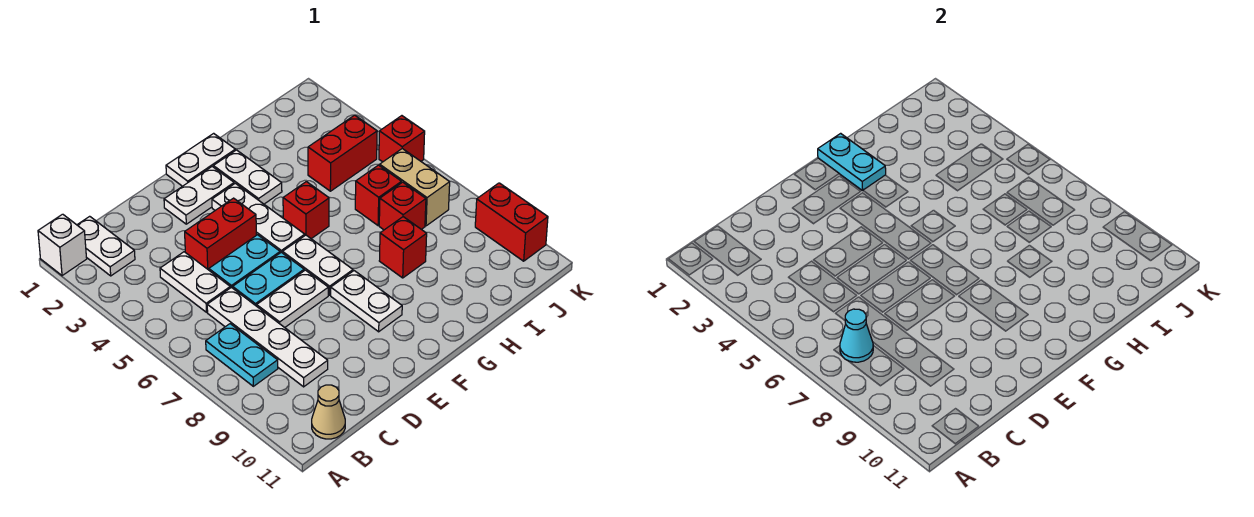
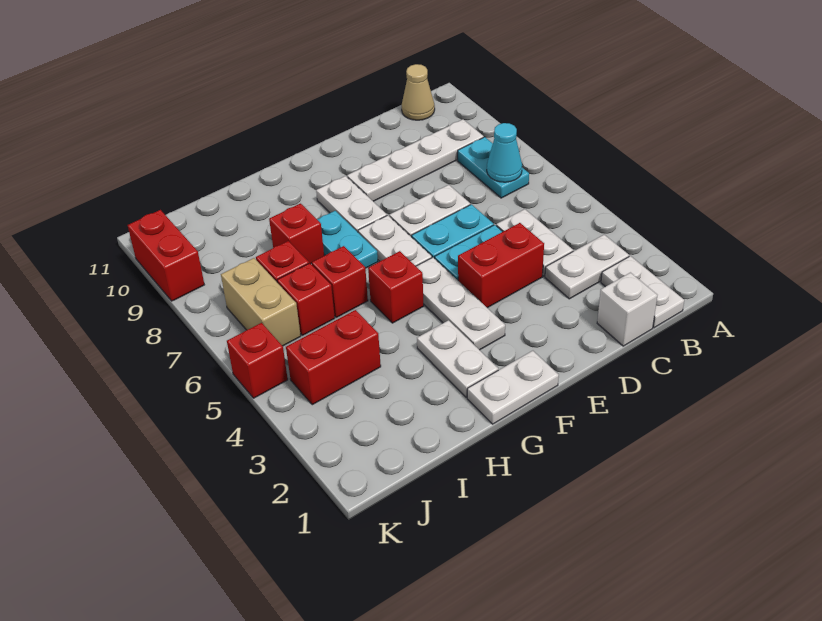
white 1x1 brick [38,214,87,276] -> white 1x1 brick moved to [597,273,657,346]
white 1x4 plate [207,287,328,387] -> white 1x4 plate turned to [347,119,484,201]
white 1x2 plate [164,167,234,224] -> white 1x2 plate moved to [545,235,629,299]
cyan 1x2 plate [818,133,886,191] -> cyan 1x2 plate moved to [317,211,378,268]
none -> red 1x1 brick [312,246,368,317]

